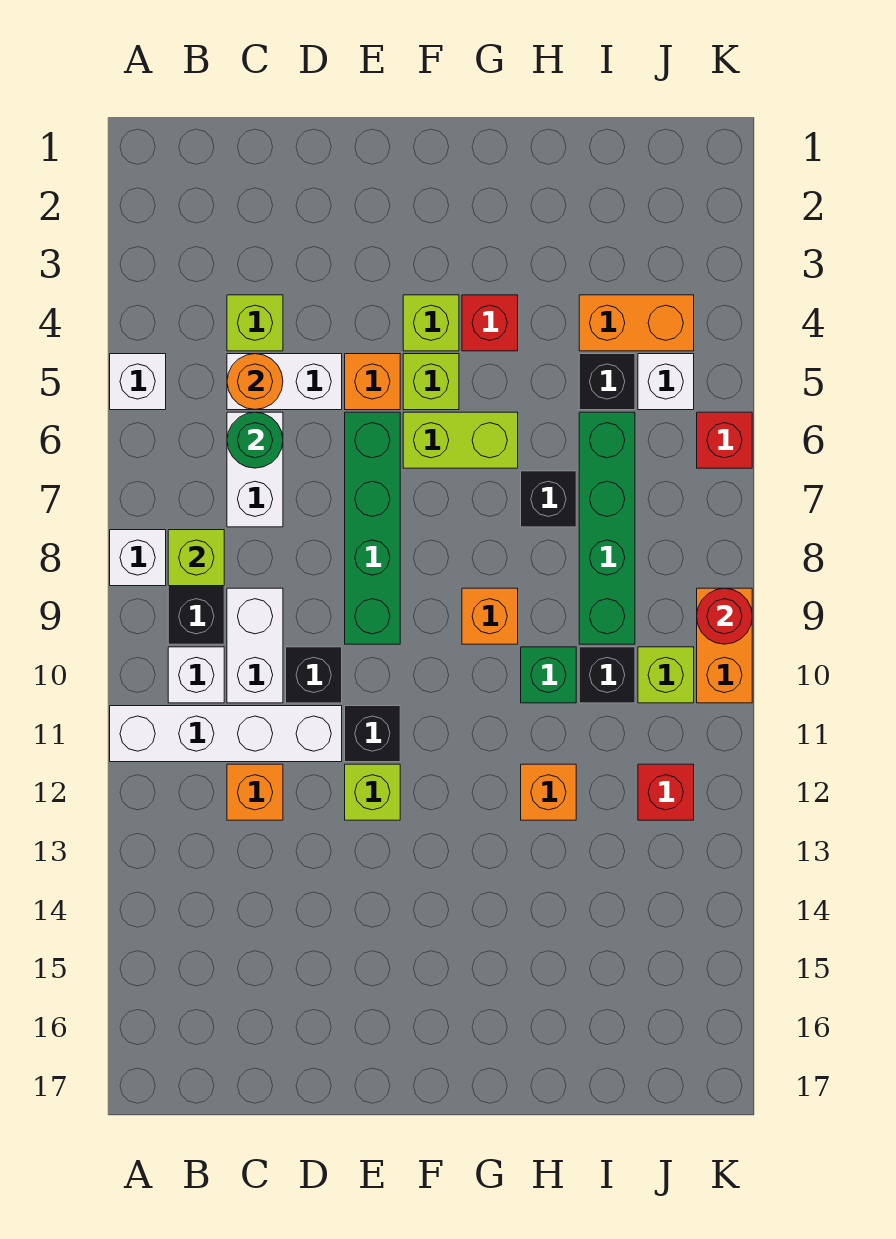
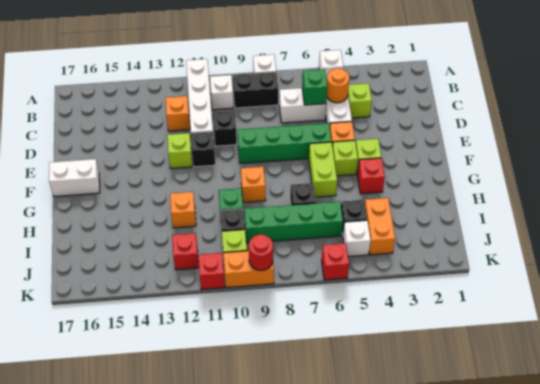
lime 1x1 brick [168,530,224,586] -> none
green 1x1 round brick [227,412,283,468] -> green 1x1 brick [302,69,327,105]
white 1x2 brick [227,588,283,703] -> white 1x2 brick moved to [49,159,100,197]
none -> red 1x1 brick [198,253,225,290]

